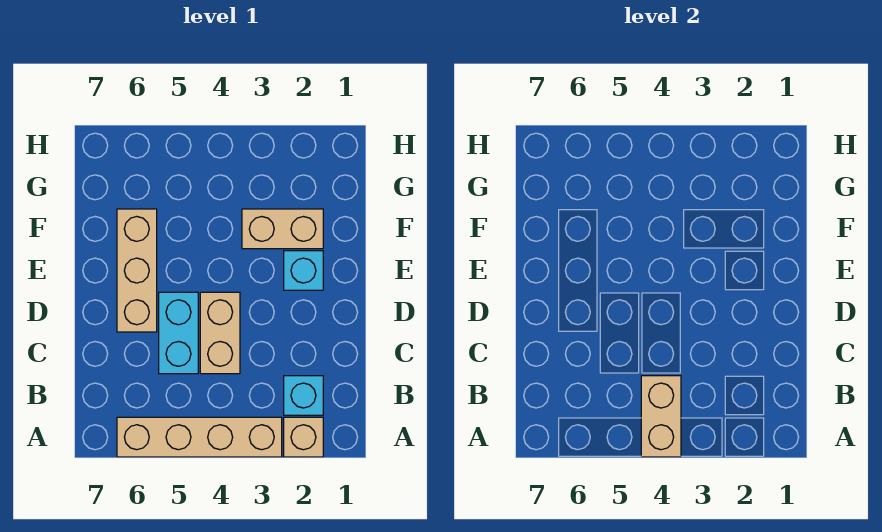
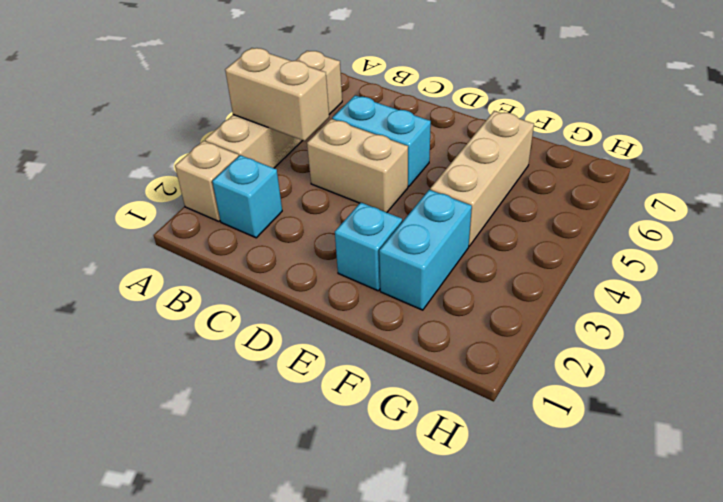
tan 1x3 brick [117,209,157,332] -> tan 1x3 brick turned to [430,111,534,246]
tan 1x2 brick [242,209,323,249] -> cyan 1x2 brick [379,190,472,310]

